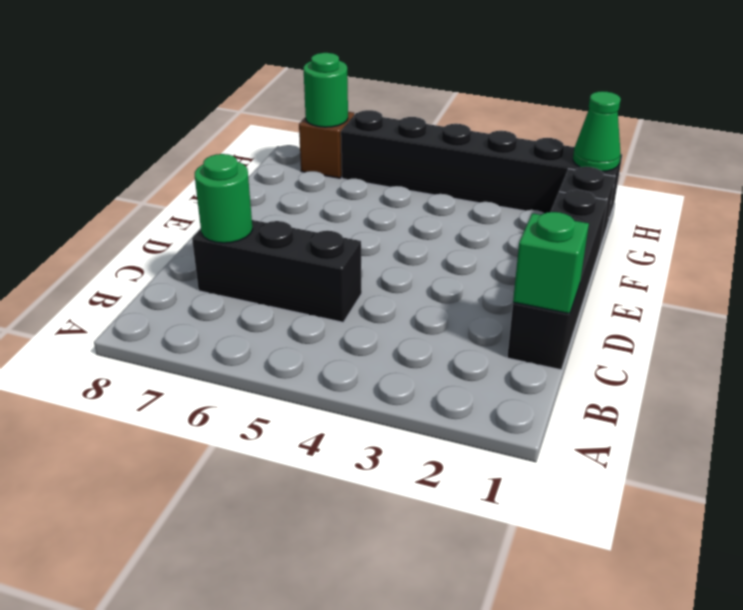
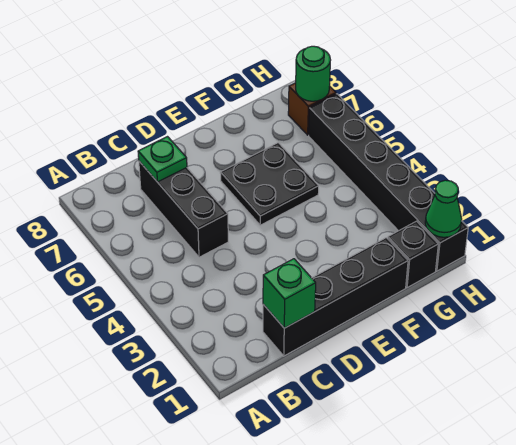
green 1x1 round brick [195,154,253,243] -> green 1x1 plate [138,137,187,182]
none -> black 2x2 plate [220,143,319,225]

